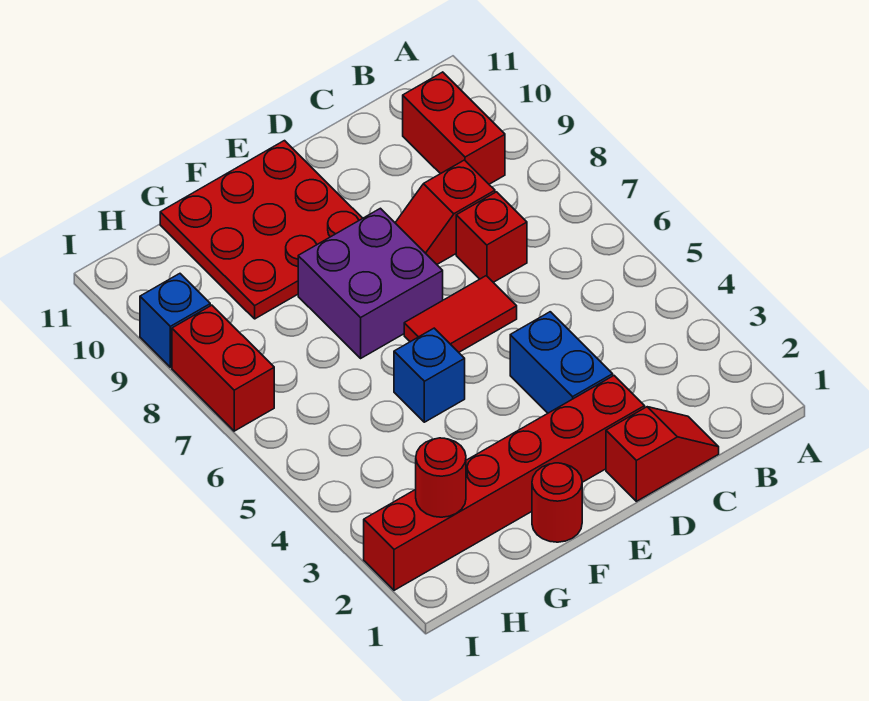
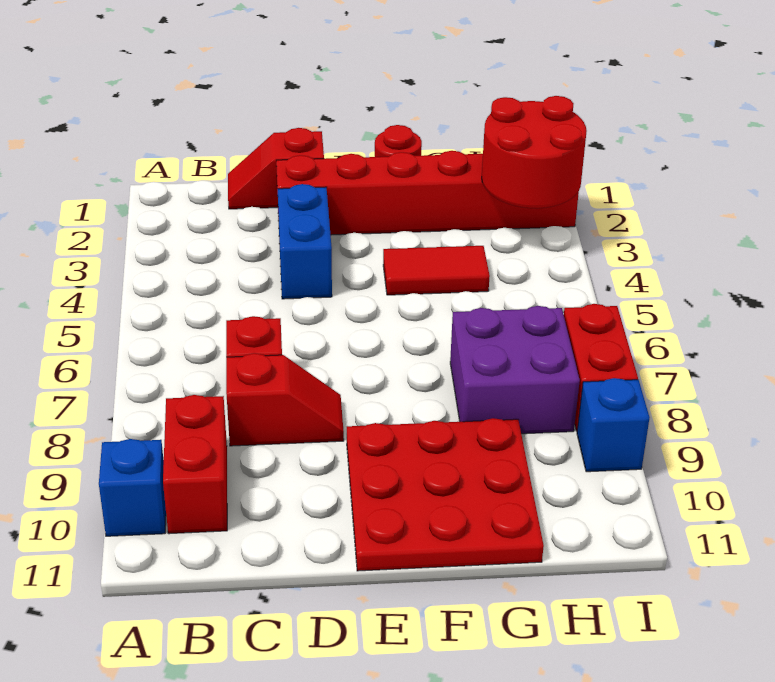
red 1x2 tile [404,276,517,352] -> red 1x2 tile moved to [383,246,490,295]
purple 2x2 brick [298,208,443,358] -> purple 2x2 brick moved to [450,306,580,434]
blue 1x1 brick [394,328,465,422] -> blue 1x1 brick moved to [99,439,166,536]
red 1x1 round brick [416,438,466,517] -> red 2x2 round brick [482,96,587,208]

